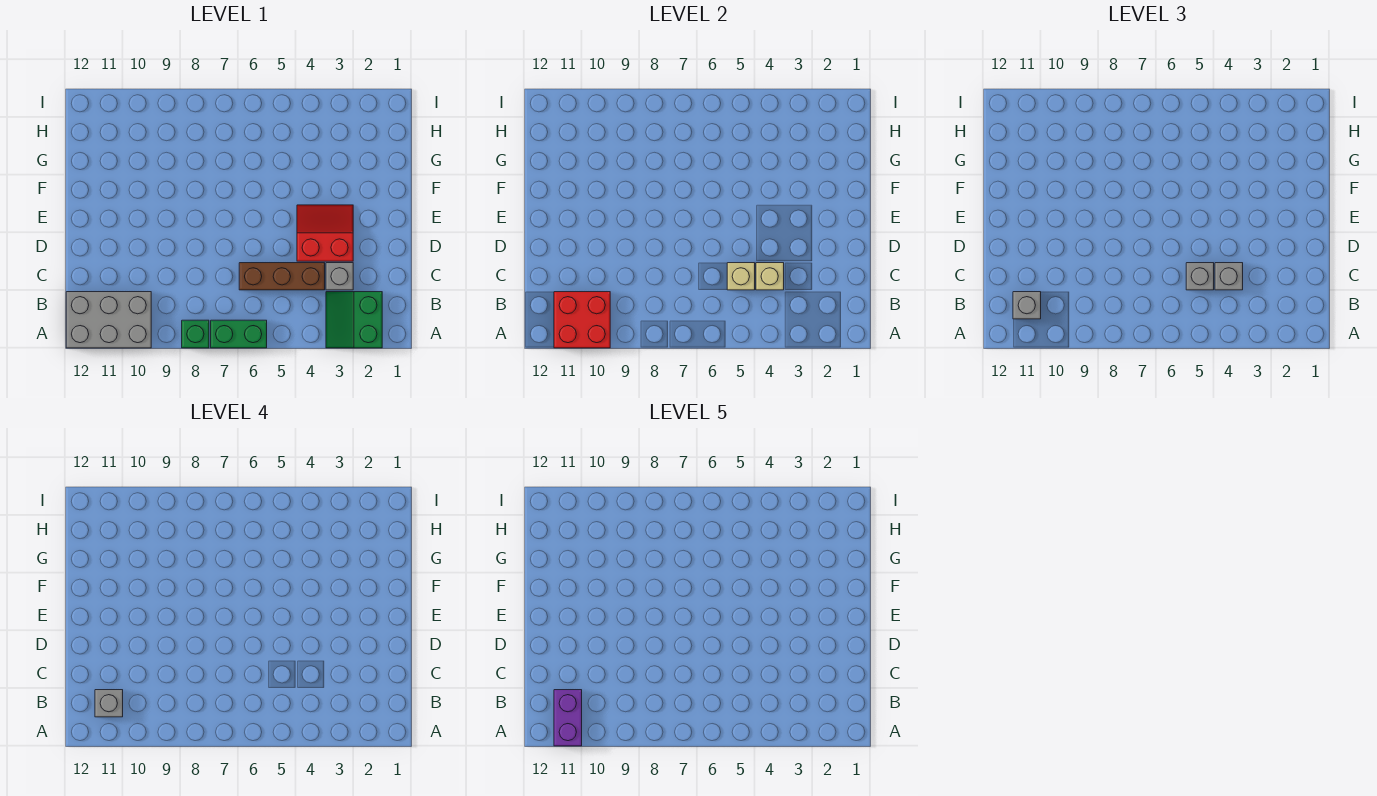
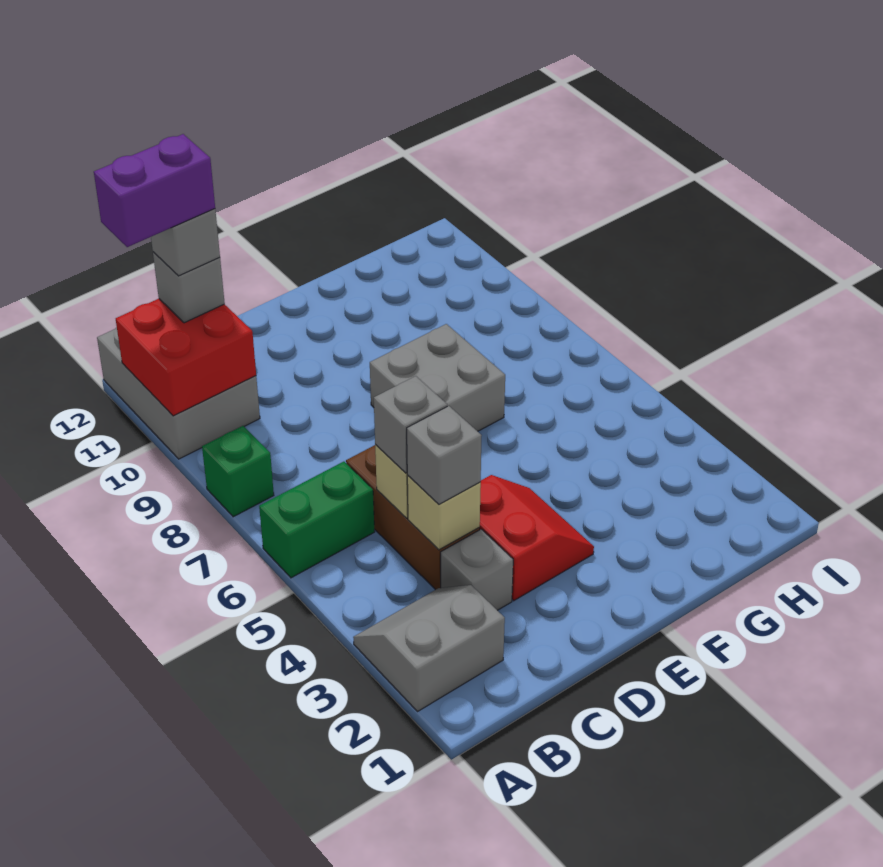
green 2x2 slope [326,292,382,348] -> grey 2x2 slope [353,585,505,712]
green 1x2 brick [211,320,267,348] -> green 1x2 brick turned to [259,462,375,578]
none -> grey 2x2 brick [370,324,505,431]

